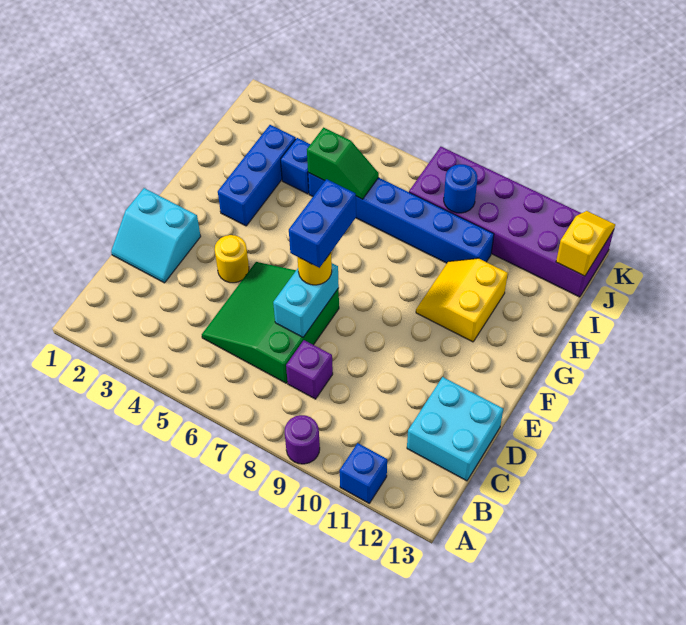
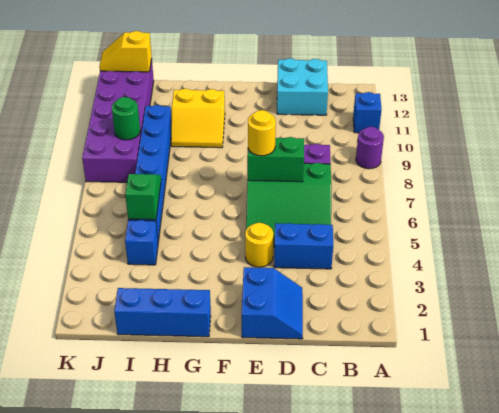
cyan 2x2 slope [111,188,201,283] -> blue 2x2 slope [242,267,303,339]
cyan 1x2 brick [273,263,339,337] -> green 1x2 brick [247,137,304,182]
blue 1x2 brick [289,179,356,268] -> blue 1x2 brick moved to [274,223,333,269]
blue 1x3 brick [218,125,296,226] -> blue 1x3 brick moved to [114,288,211,337]
blue 1x1 round brick [444,164,478,213] -> green 1x1 round brick [112,97,140,140]

